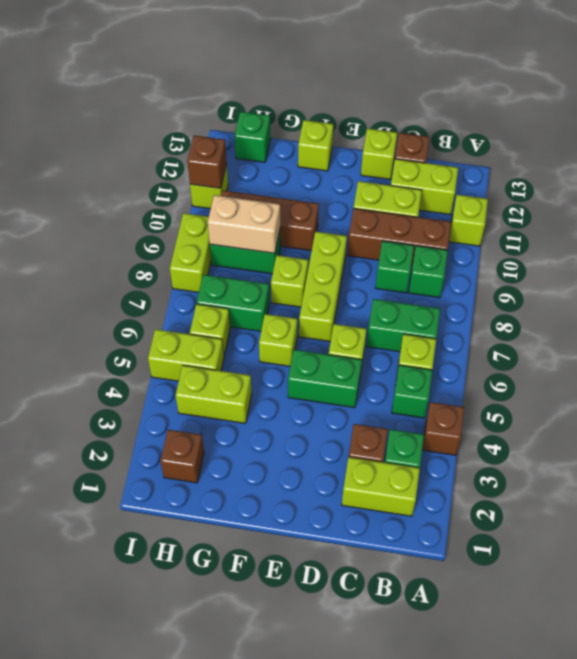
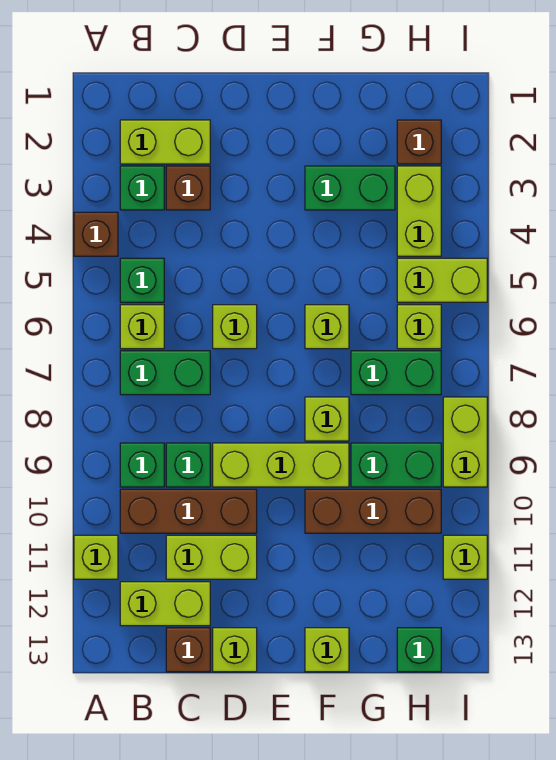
green 1x2 brick [288,350,362,408] -> green 1x2 brick moved to [305,166,395,210]
lime 1x3 brick [299,232,347,342] -> lime 1x3 brick turned to [213,443,349,487]
lime 1x2 brick [176,365,252,423] -> lime 1x2 brick turned to [397,166,441,256]
tan 1x2 brick [208,195,280,253] -> none
brown 1x1 brick [187,136,227,188] -> none

